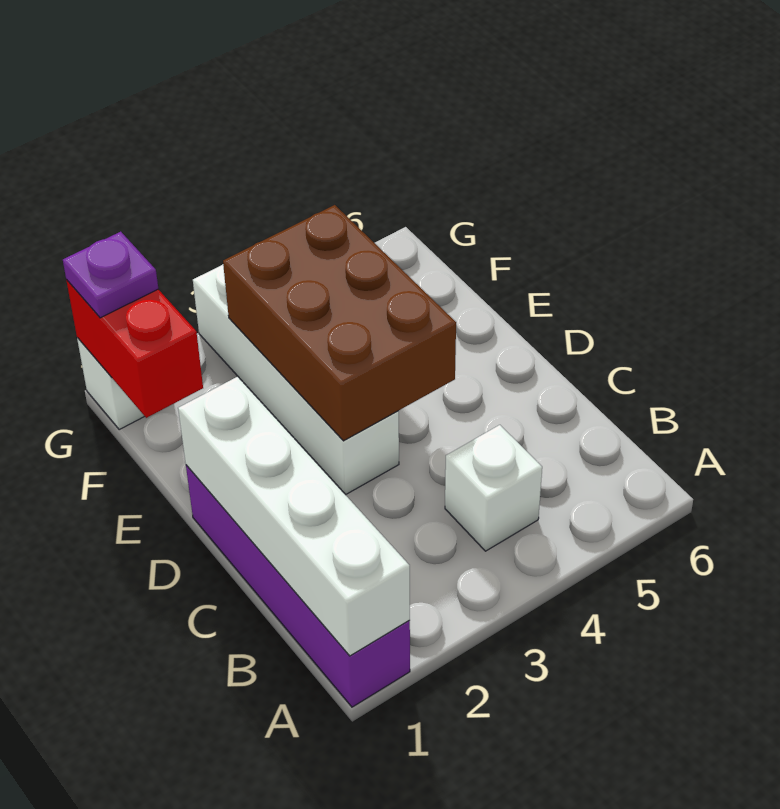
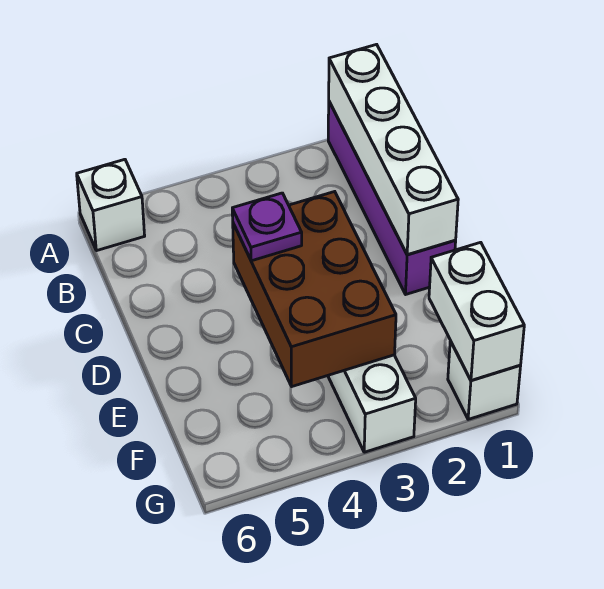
white 1x1 brick [445,425,542,551] -> white 1x1 brick moved to [77,159,145,251]
red 1x2 brick [66,280,203,418] -> white 1x2 brick [429,242,524,380]
purple 1x1 plate [63,232,158,318] -> purple 1x1 plate moved to [232,193,302,261]

